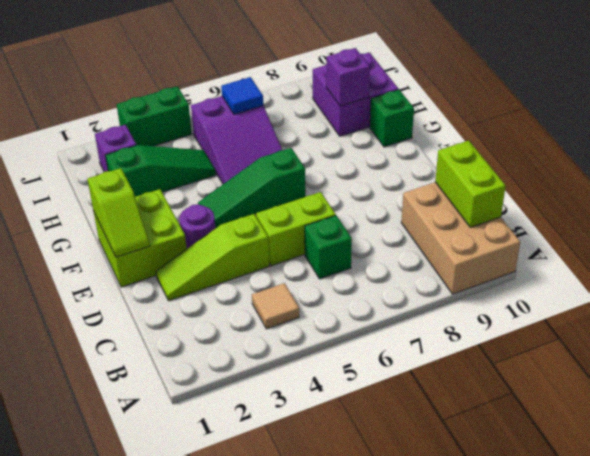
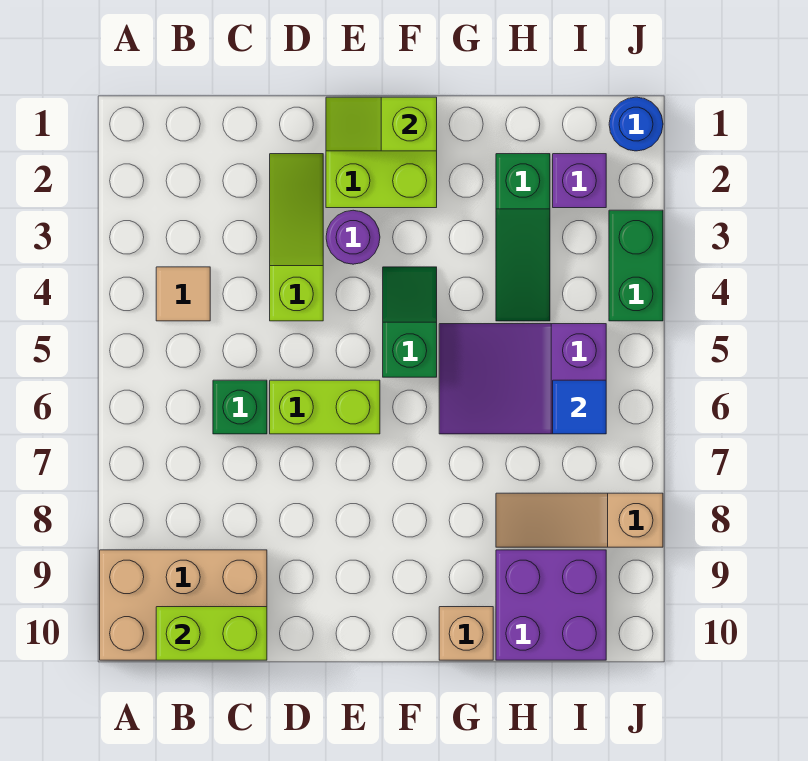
lime 1x2 brick [256,192,336,266] -> lime 1x2 brick turned to [270,380,380,434]
green 1x3 slope [198,148,306,228] -> green 1x2 slope [383,267,437,377]
green 1x1 brick [370,90,414,147] -> tan 1x1 brick [439,607,493,660]
none -> tan 1x3 slope [496,493,663,547]
purple 1x1 brick [326,48,370,106] -> none
none -> blue 1x1 round brick [609,97,663,151]

